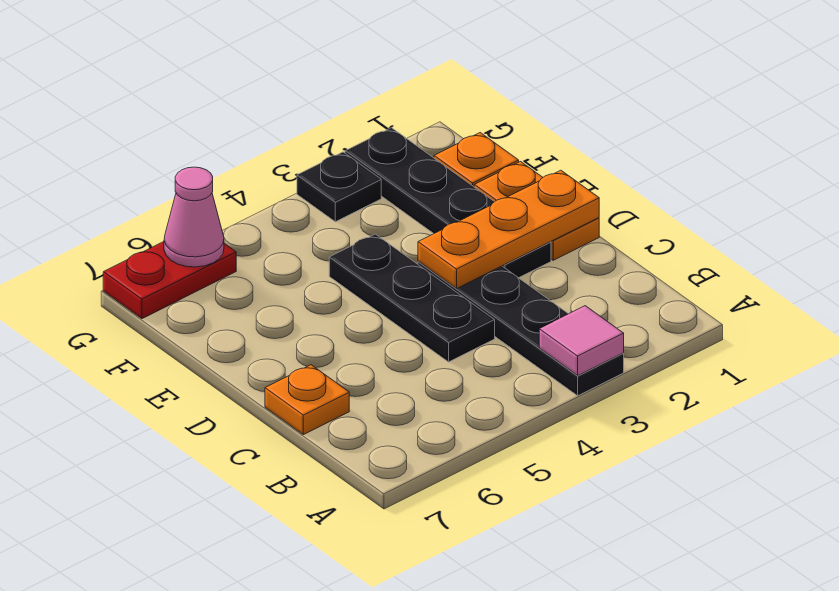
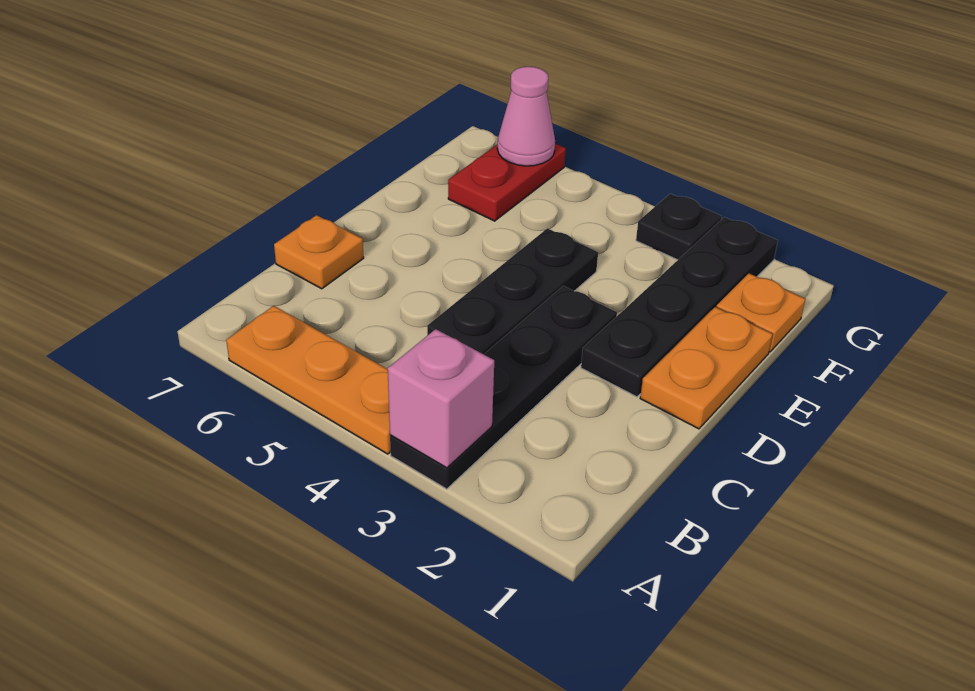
pink 1x1 tile [539,306,624,375] -> pink 1x1 brick [388,329,494,468]
orange 1x3 plate [418,170,599,289] -> orange 1x3 plate moved to [226,306,390,454]
red 1x2 plate [103,242,236,319] -> red 1x2 plate turned to [448,144,566,221]

